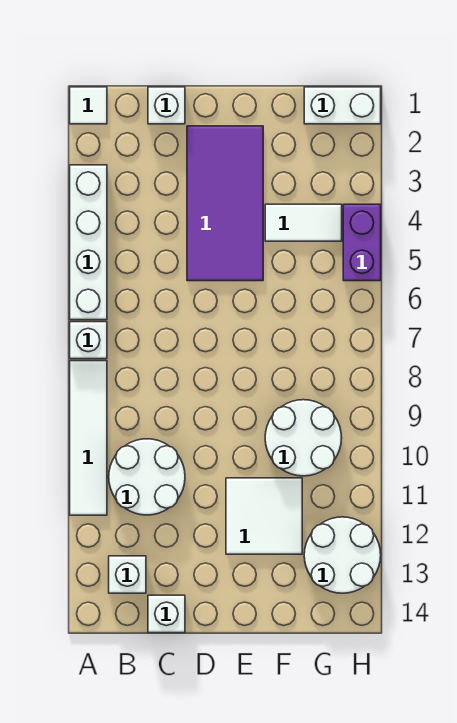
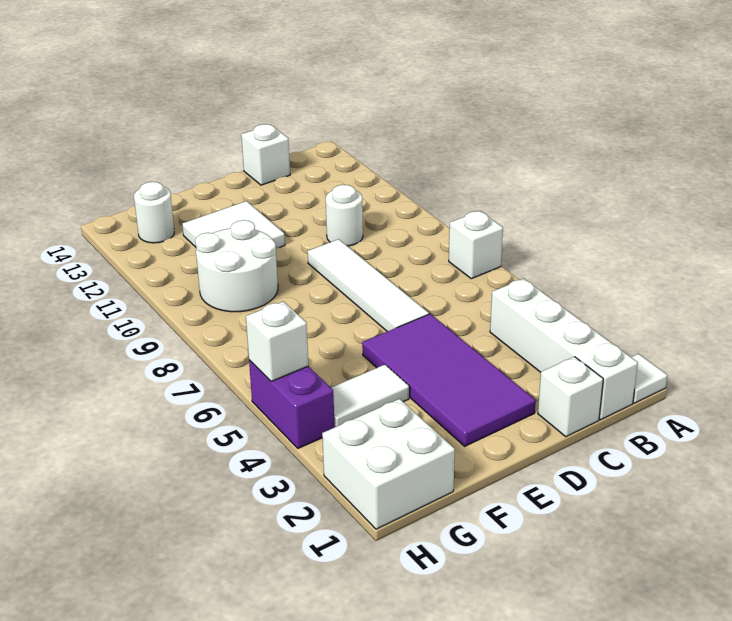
white 1x4 brick [70,165,107,320] -> white 1x4 brick moved to [490,279,638,420]
white 1x4 tile [70,361,107,515] -> white 1x4 tile moved to [307,239,429,332]
white 2x2 round brick [109,439,185,515] -> white 1x1 round brick [326,185,363,246]
white 1x1 brick [109,556,146,593] -> white 1x1 brick moved to [246,301,308,382]
white 1x2 brick [304,87,381,124] -> white 2x2 brick [322,399,455,529]
white 2x2 round brick [304,517,381,593] -> white 1x1 round brick [134,182,174,243]

